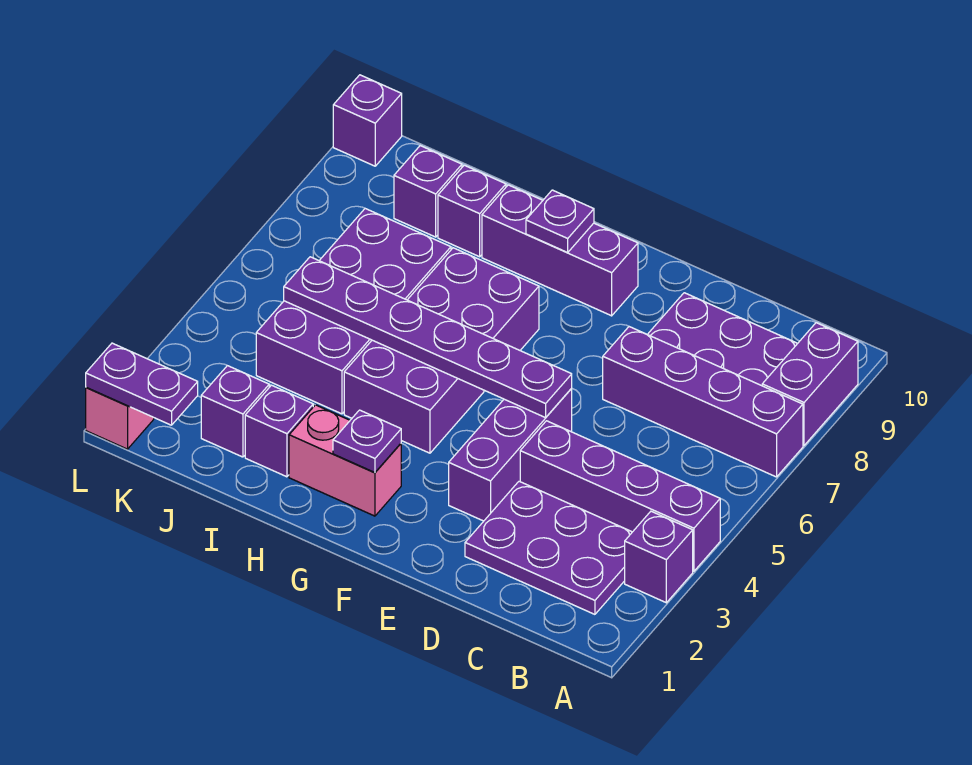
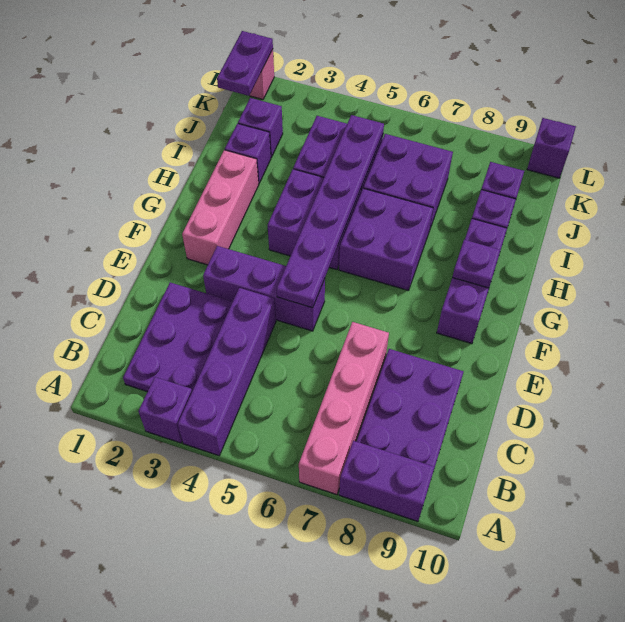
purple 1x4 brick [603,327,803,477] -> pink 1x4 brick [299,322,389,495]
pink 1x2 brick [289,405,401,516] -> pink 1x3 brick [182,150,259,265]
purple 1x1 plate [333,410,401,472] -> none

